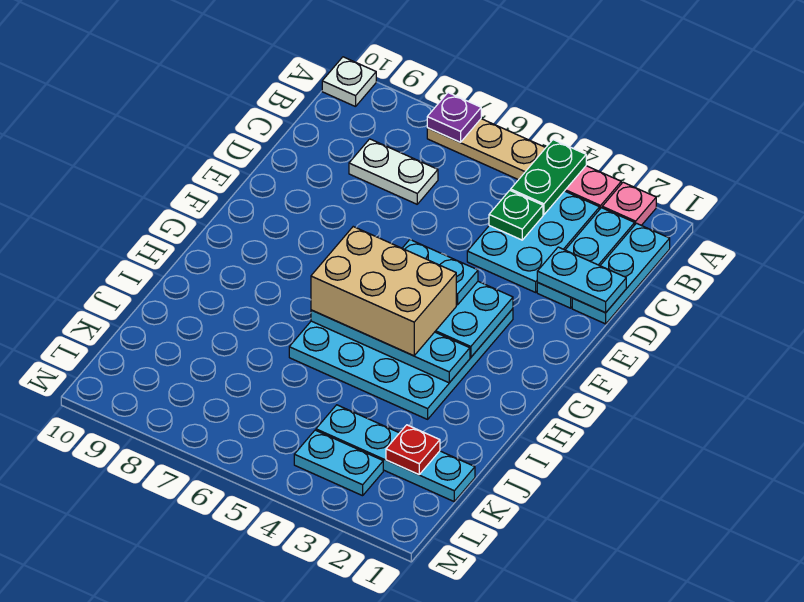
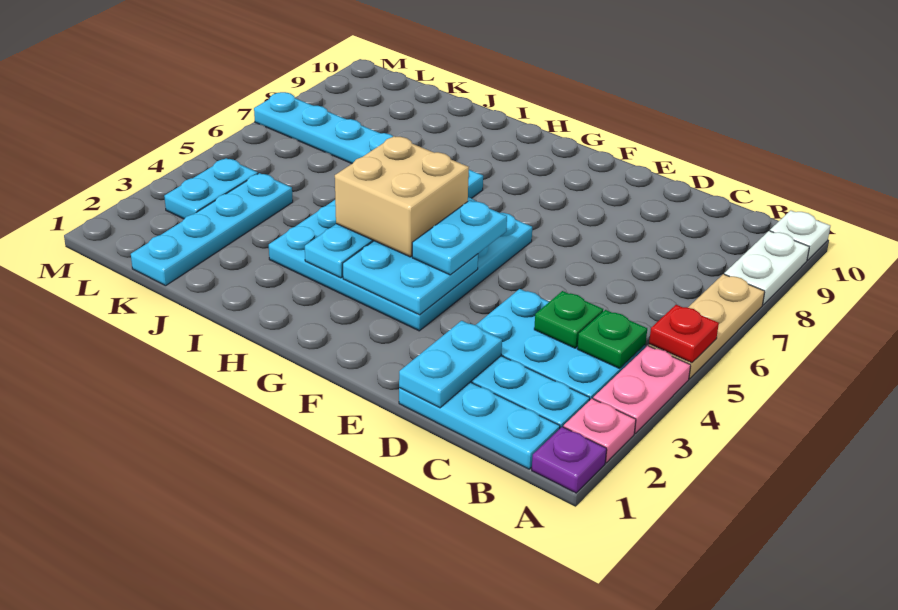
green 1x2 plate [511,140,586,215] -> green 1x1 plate [577,310,647,368]
purple 1x1 plate [427,93,481,142] -> purple 1x1 plate moved to [532,427,607,493]
white 1x2 plate [349,139,438,204] -> white 1x2 plate moved to [724,231,809,305]
tan 2x3 brick [311,227,456,356] -> tan 2x2 brick [335,136,469,257]
none -> cyan 1x6 plate [254,92,483,198]
red 1x1 plate [386,425,440,475] -> red 1x1 plate moved to [649,305,719,363]

